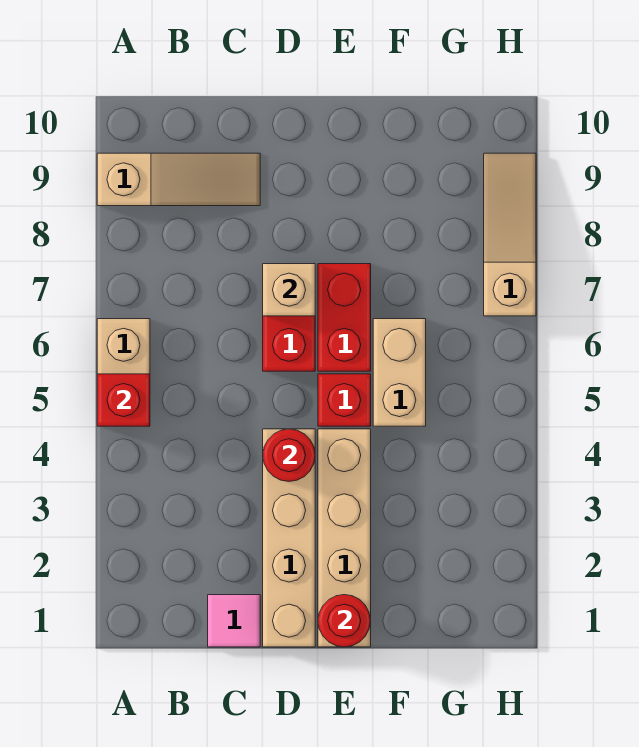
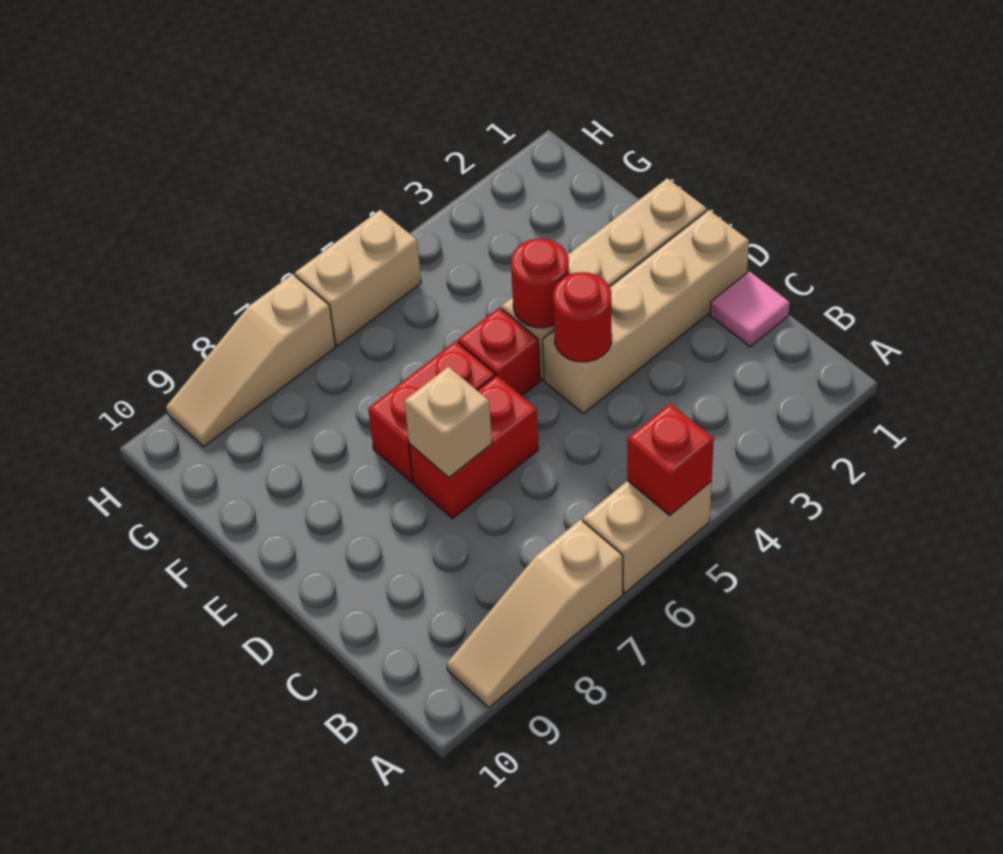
tan 1x3 slope [97,153,260,206] -> tan 1x3 slope turned to [447,519,623,707]
red 1x1 round brick [318,595,371,647] -> red 1x1 round brick moved to [511,239,569,328]
tan 1x2 brick [373,319,426,426] -> tan 1x2 brick moved to [295,210,421,346]

